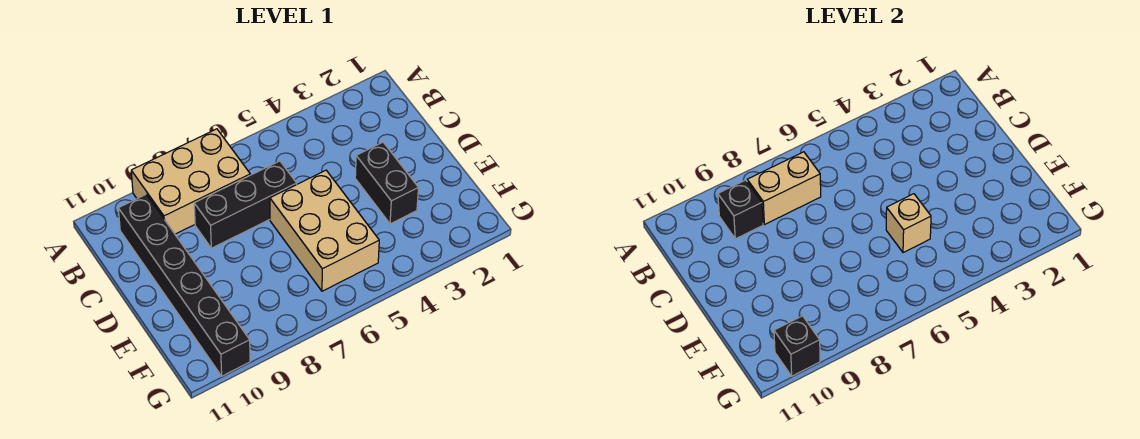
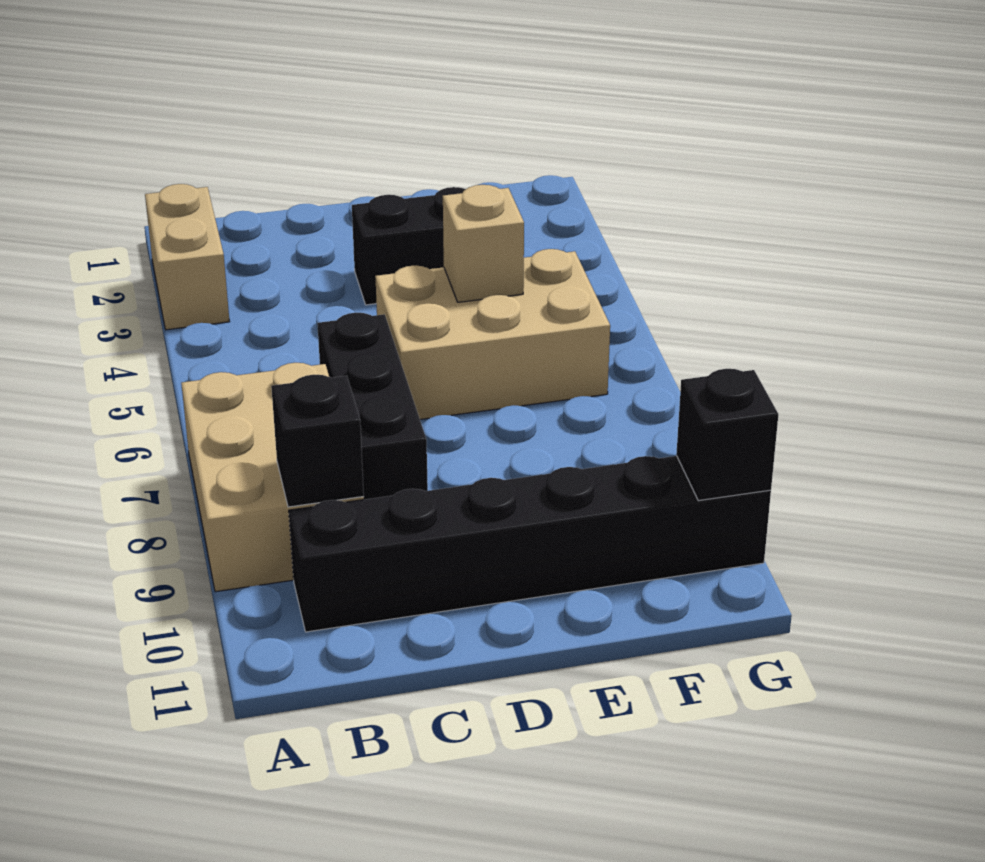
tan 1x2 brick [747,152,821,225] -> tan 1x2 brick moved to [145,184,230,330]

